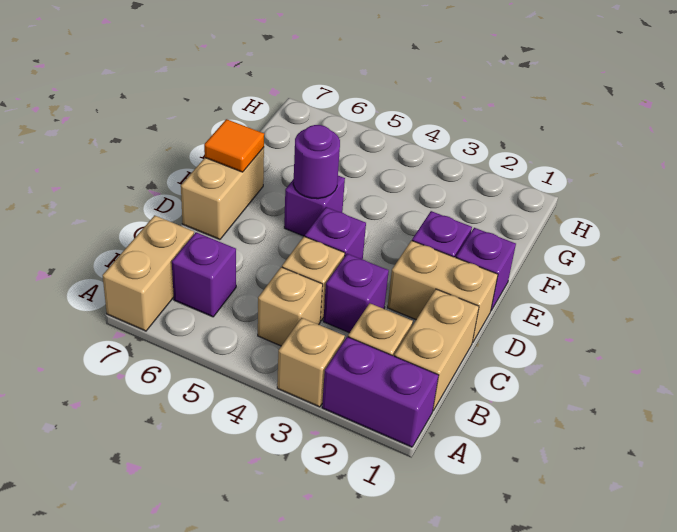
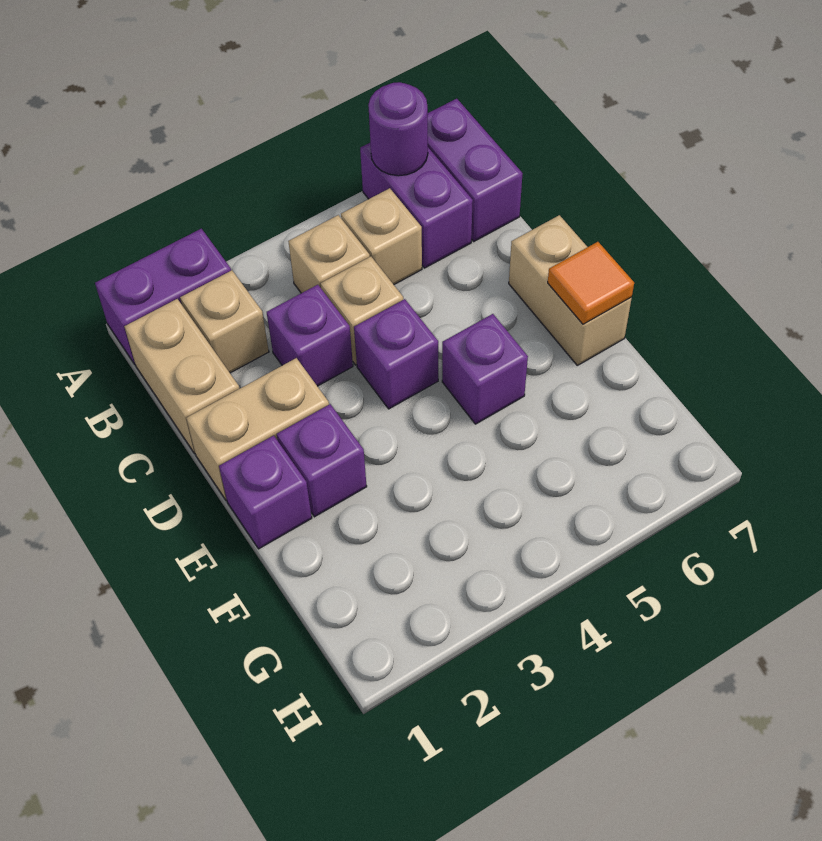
tan 1x1 brick [277,318,345,407] -> tan 1x1 brick moved to [341,188,422,284]
tan 1x2 brick [103,215,194,331] -> purple 1x2 brick [428,99,523,241]
purple 1x1 brick [172,232,236,317] -> purple 1x2 brick [360,143,473,268]
purple 1x1 round brick [293,125,340,199] -> purple 1x1 round brick moved to [368,82,428,176]

